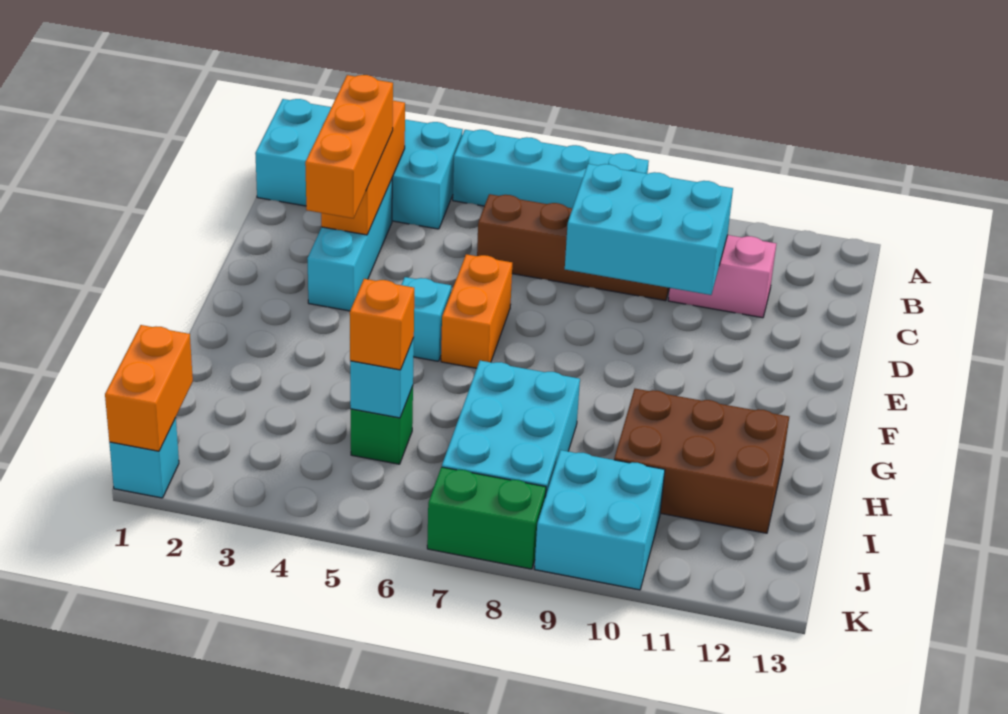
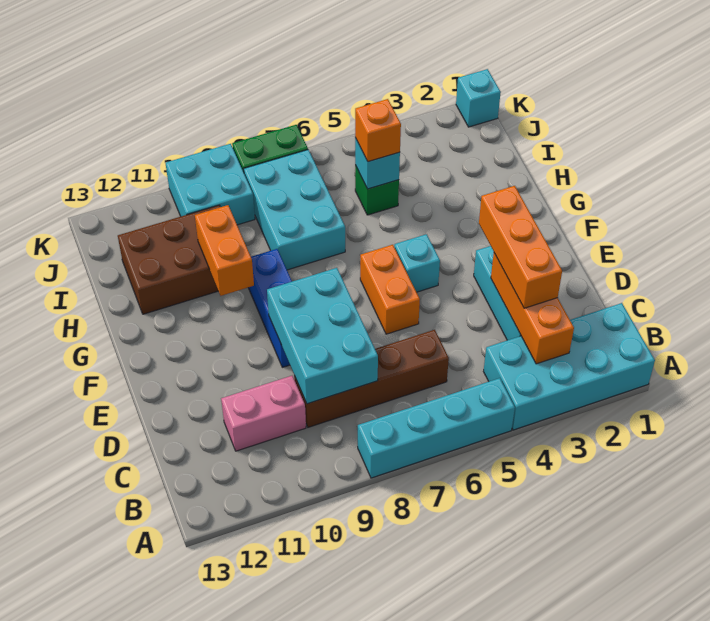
cyan 2x3 brick [565,164,733,295] -> cyan 2x3 brick turned to [267,268,378,404]
none -> blue 1x3 brick [248,249,292,367]
orange 1x2 brick [105,325,193,451] -> orange 1x2 brick moved to [195,205,254,296]

